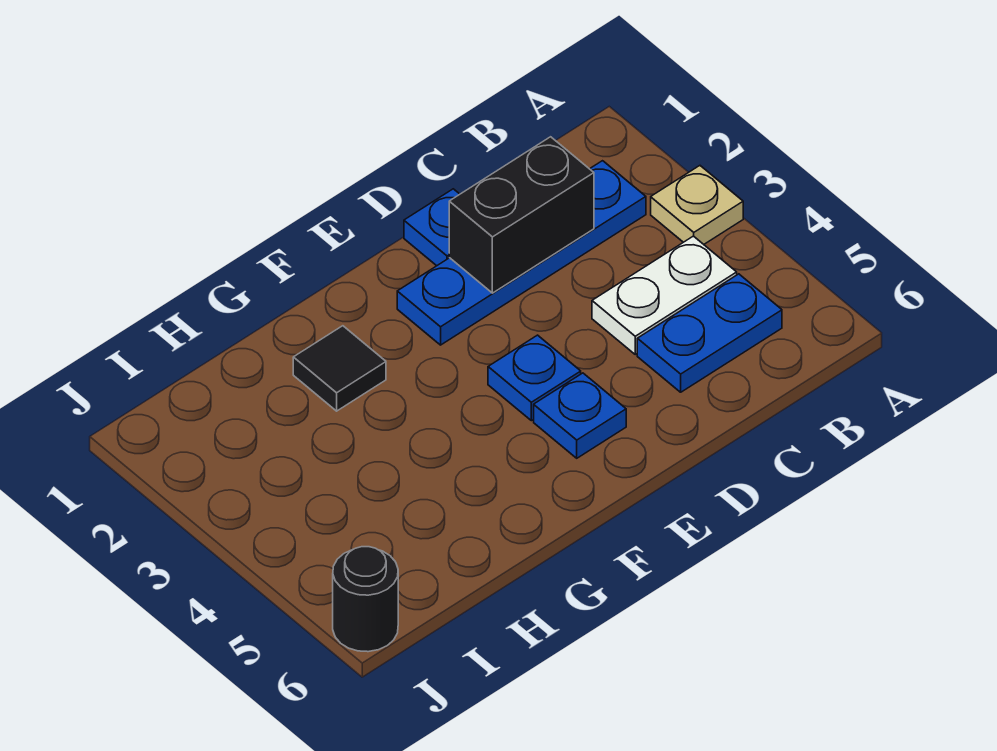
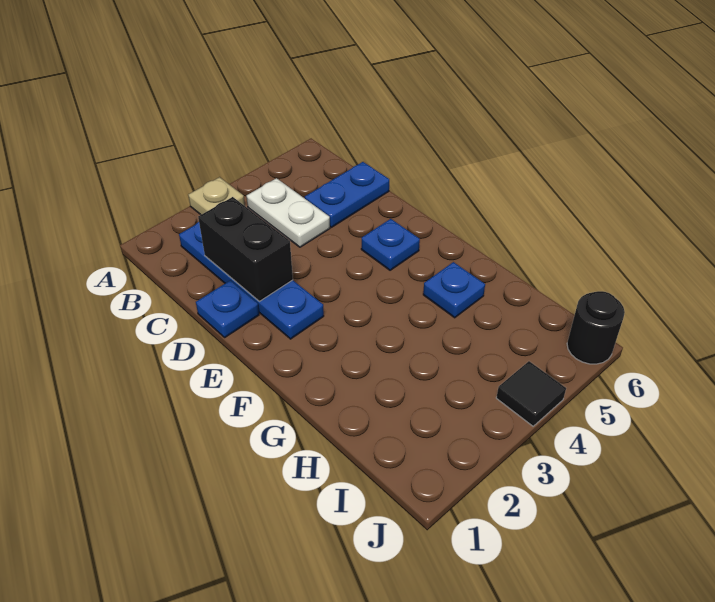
blue 1x2 plate [637,274,782,392] -> blue 1x2 plate turned to [305,162,389,227]
blue 1x1 plate [488,335,581,421] -> blue 1x1 plate moved to [423,262,485,318]
black 1x1 tile [293,326,386,411] -> black 1x1 tile moved to [496,361,566,426]

